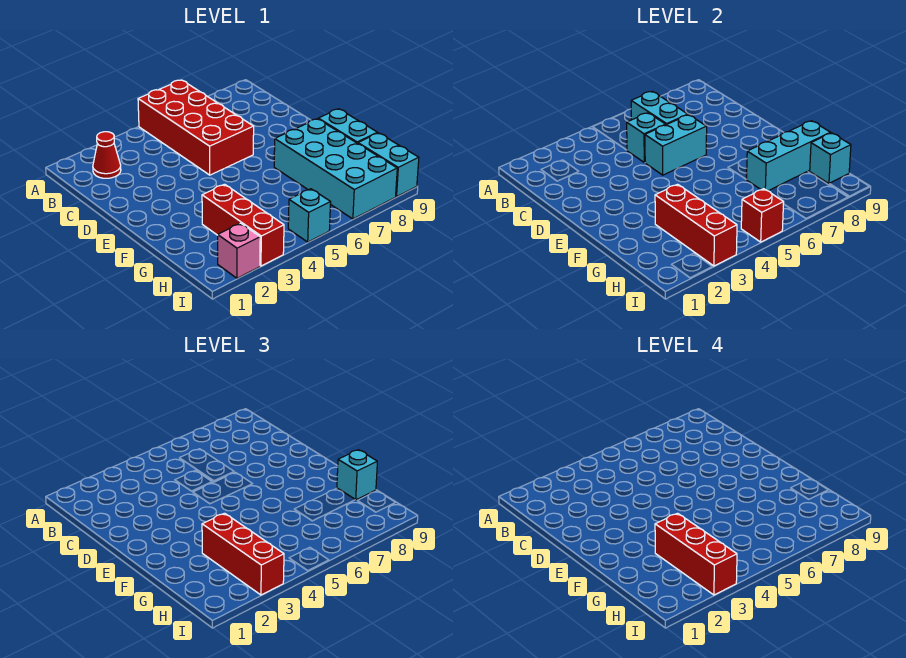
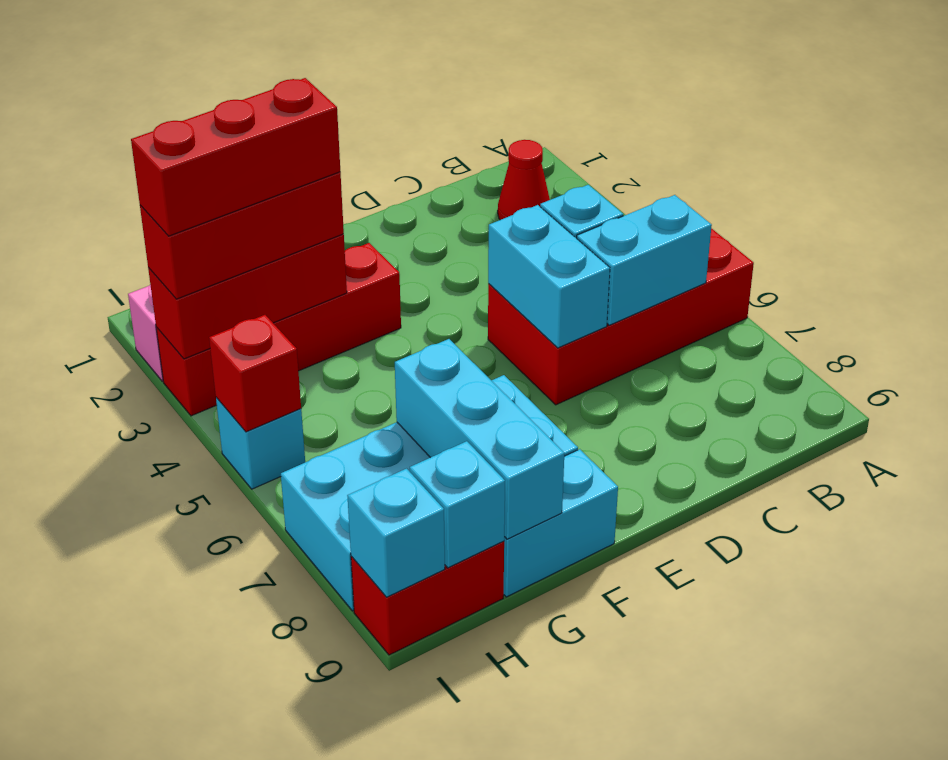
red 1x3 brick [202,184,284,266] -> red 1x4 brick [156,243,401,416]
cyan 1x1 brick [337,450,377,500] -> cyan 1x1 brick moved to [347,469,445,597]
cyan 1x2 brick [358,133,419,197] -> red 1x2 brick [351,541,504,655]

